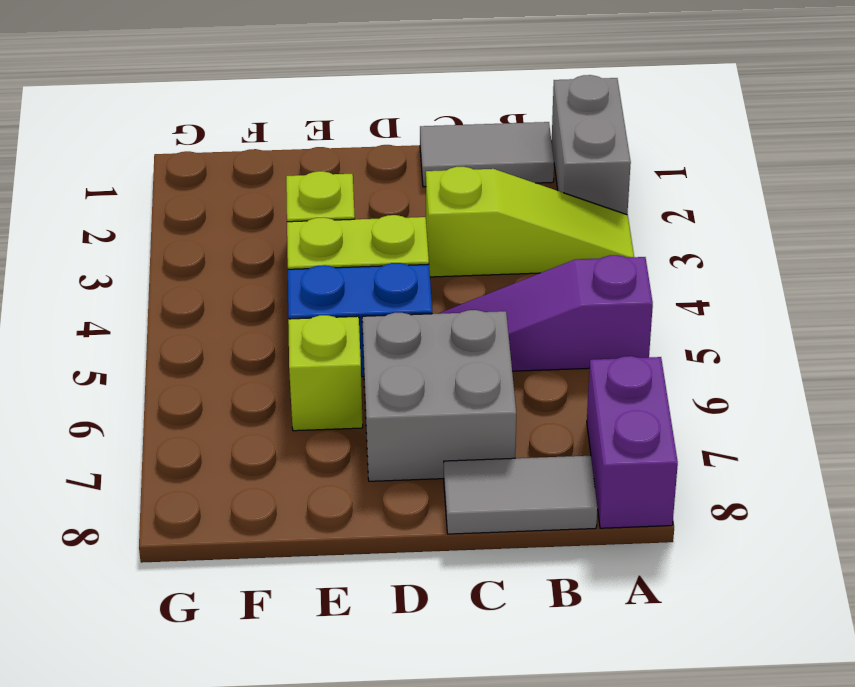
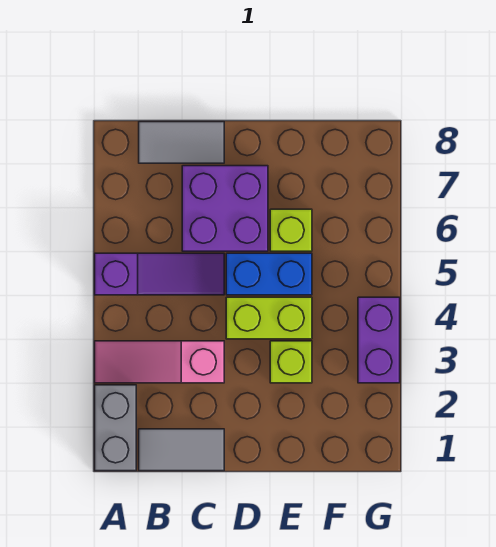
lime 1x3 slope [426,167,634,277] -> pink 1x3 slope [95,341,224,383]
purple 1x2 brick [587,356,678,528] -> purple 1x2 brick moved to [358,297,400,383]
grey 2x2 brick [362,310,516,481] -> purple 2x2 brick [182,166,268,251]

